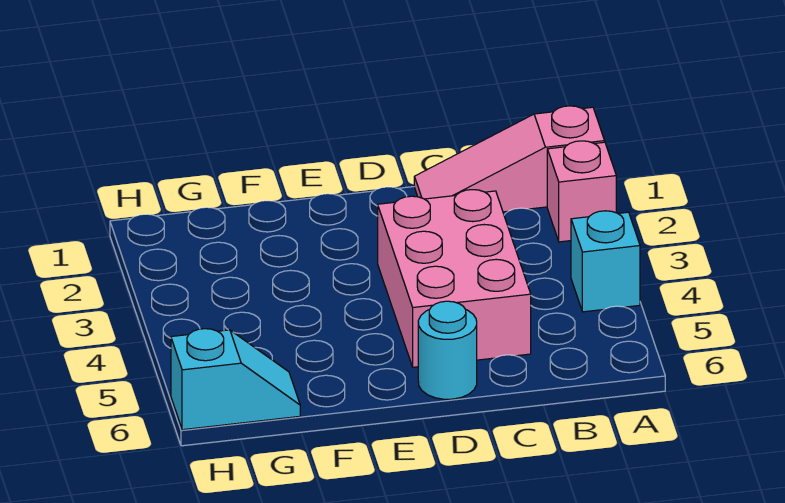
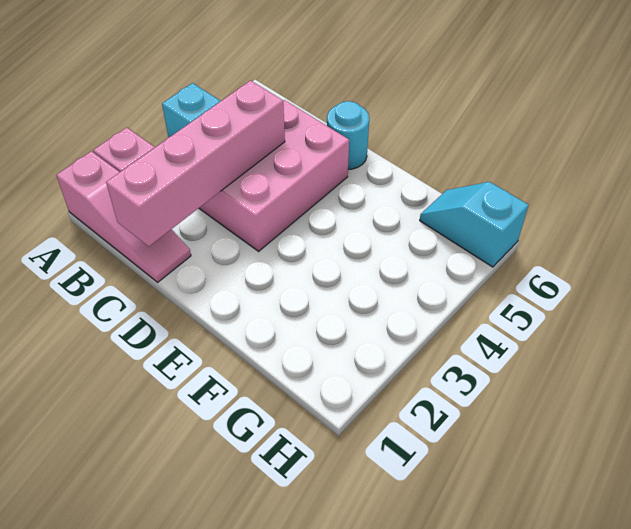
none -> pink 1x4 brick [106,80,285,246]

